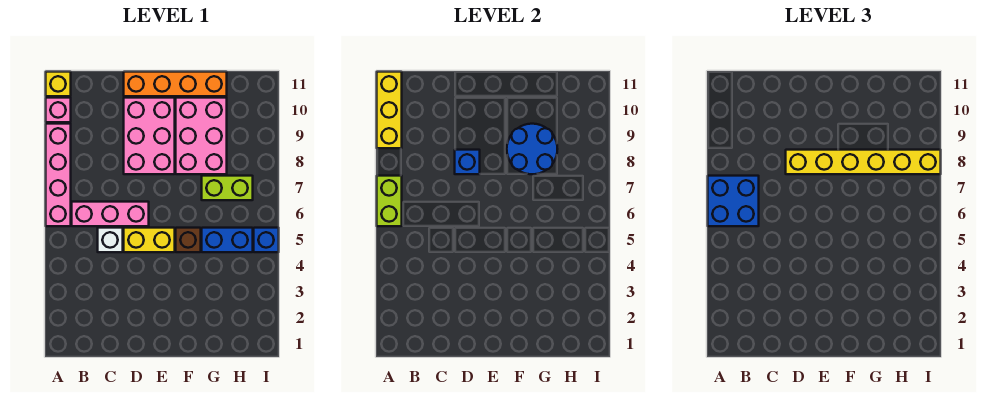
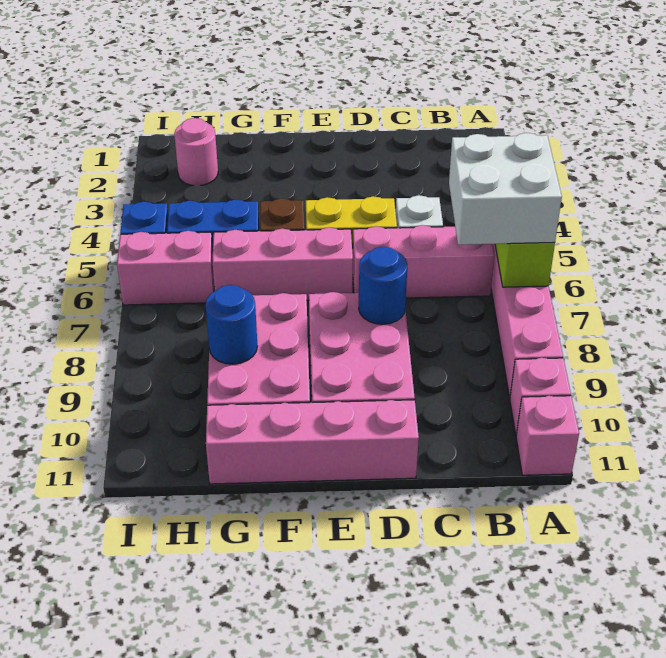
blue 2x2 brick [708,176,759,226] -> white 2x2 brick [449,133,562,245]
yellow 1x3 brick [377,72,402,148] -> none
yellow 1x1 brick [46,72,71,96] -> pink 1x1 brick [516,396,579,475]
blue 1x1 brick [455,150,480,174] -> blue 1x1 round brick [359,247,407,324]
yellow 1x6 brick [786,150,941,174] -> none
orange 1x4 brick [124,72,227,96] -> pink 1x4 brick [206,400,419,484]
none -> pink 1x3 brick [213,227,353,300]
blue 2x2 round brick [507,124,557,174] -> blue 1x1 round brick [205,285,257,364]
lime 1x2 brick [202,176,253,200] -> none
none -> pink 1x1 round brick [174,118,218,186]
none -> pink 1x2 brick [117,231,214,305]

